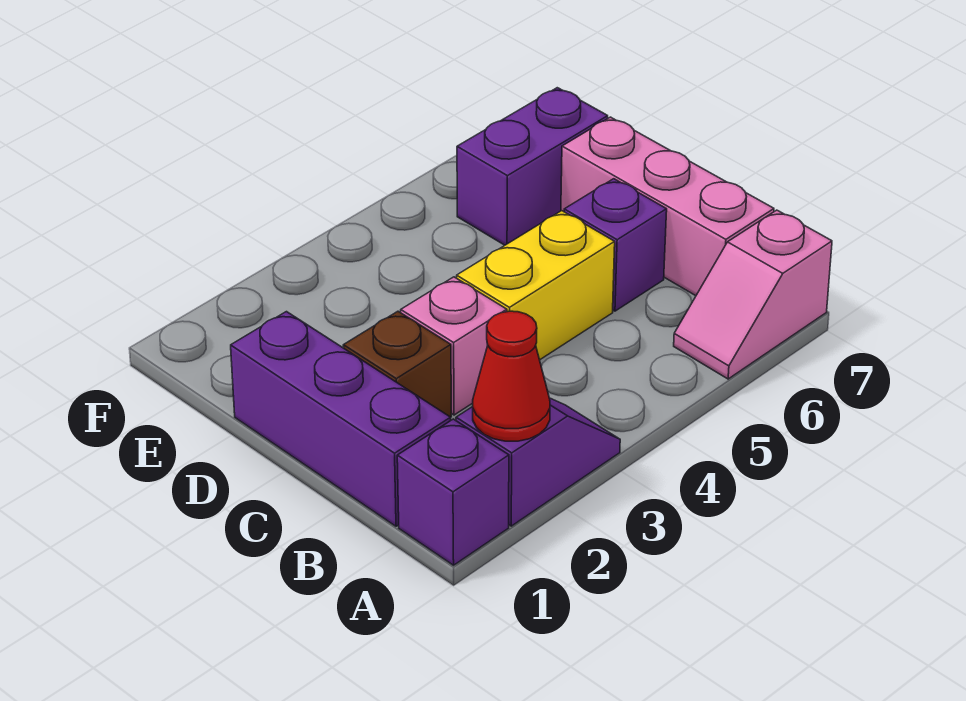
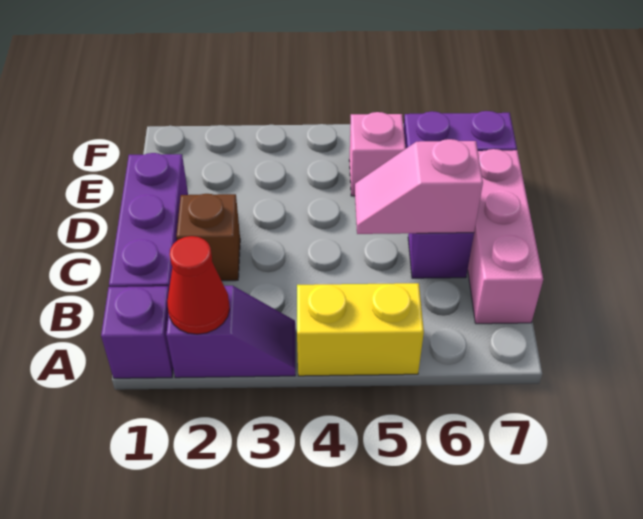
pink 1x2 slope [674,210,832,379] -> pink 1x2 slope moved to [355,139,483,234]
pink 1x1 brick [401,277,507,415] -> pink 1x1 brick moved to [349,112,406,196]
yellow 1x2 brick [457,211,615,360] -> yellow 1x2 brick moved to [297,283,424,376]

